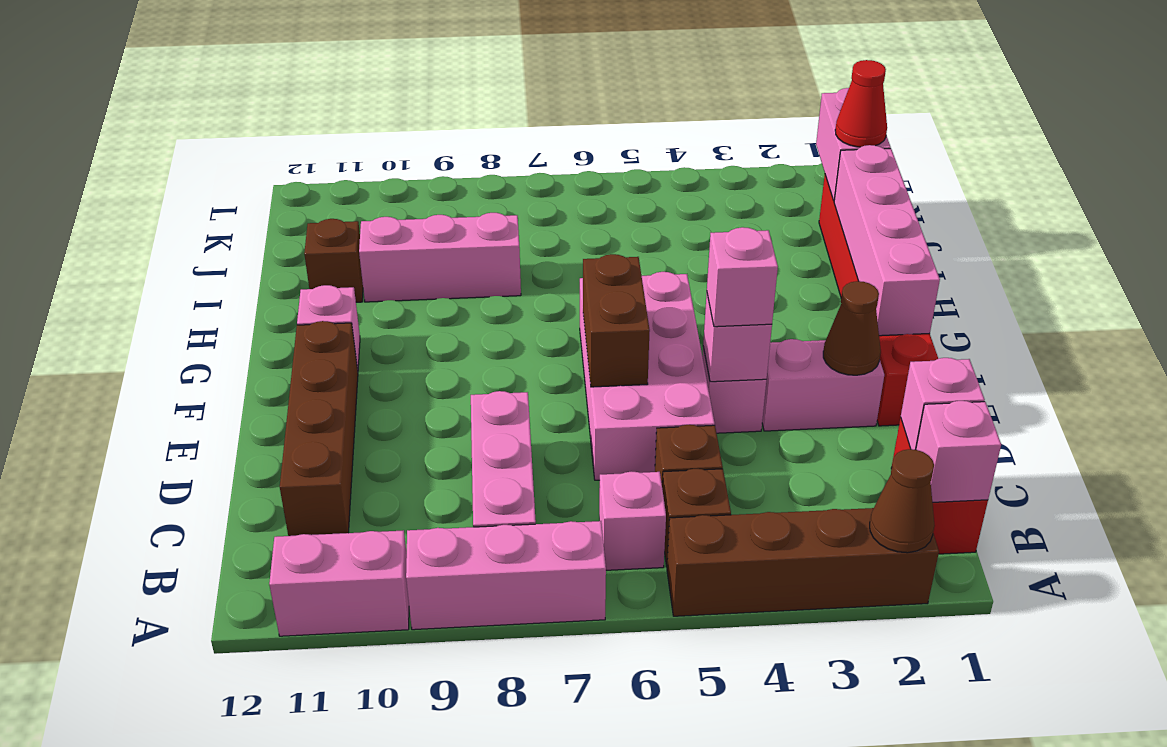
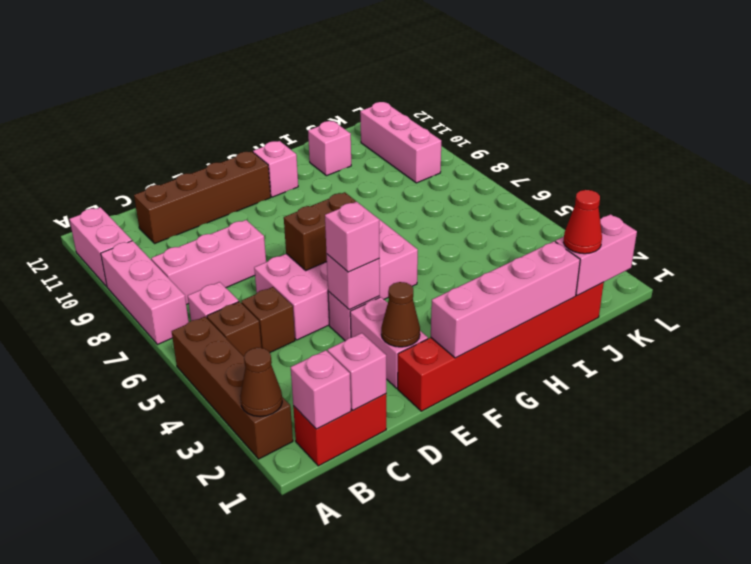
pink 1x3 brick [359,213,521,302] -> pink 1x3 brick moved to [360,102,441,183]
brown 1x1 brick [304,219,363,302] -> pink 1x1 brick [308,121,351,176]

